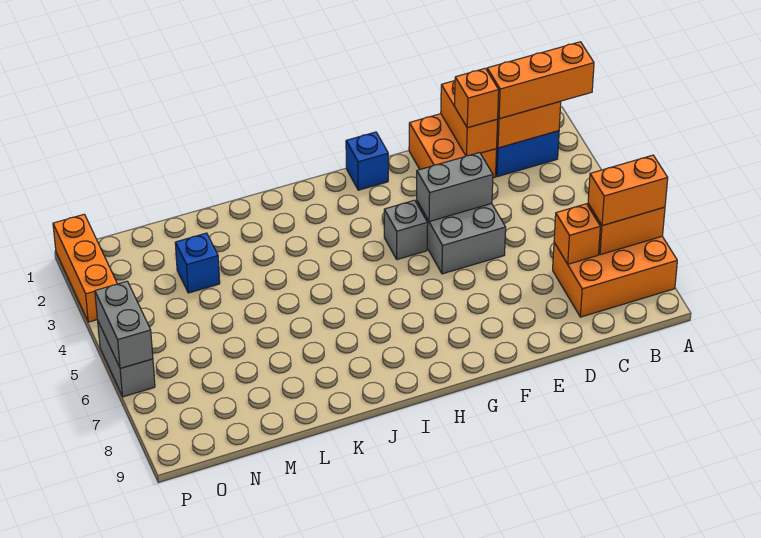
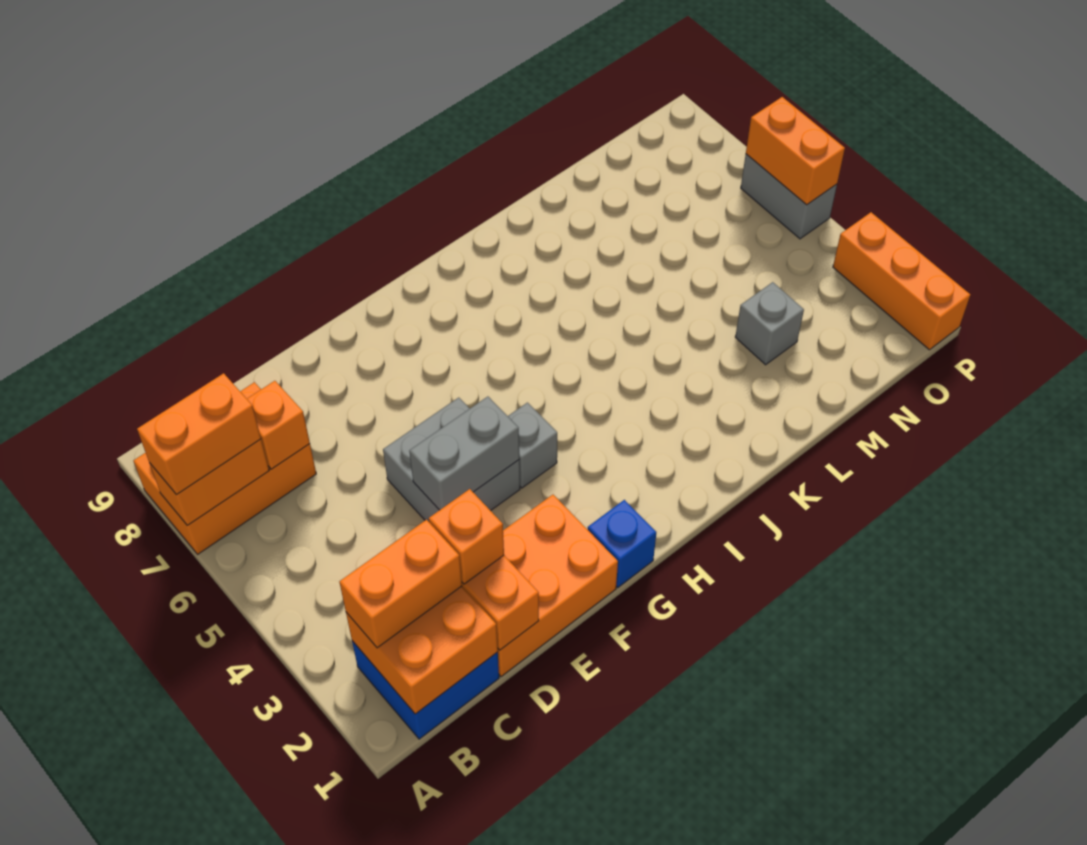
orange 1x3 brick [487,42,594,119] -> orange 1x2 brick [339,520,462,648]
orange 2x2 brick [409,114,497,178] -> orange 2x3 brick [498,495,618,677]
blue 1x1 brick [175,233,220,293] -> grey 1x1 brick [735,282,804,365]
grey 1x2 brick [95,281,153,368] -> orange 1x2 brick [746,97,845,205]

